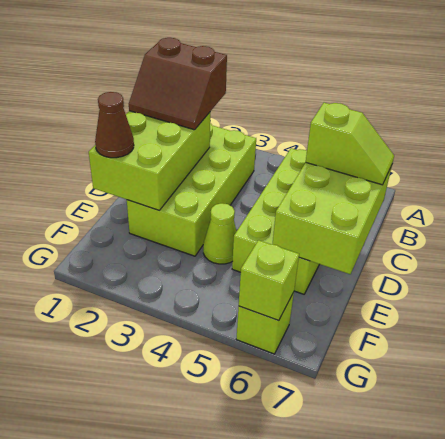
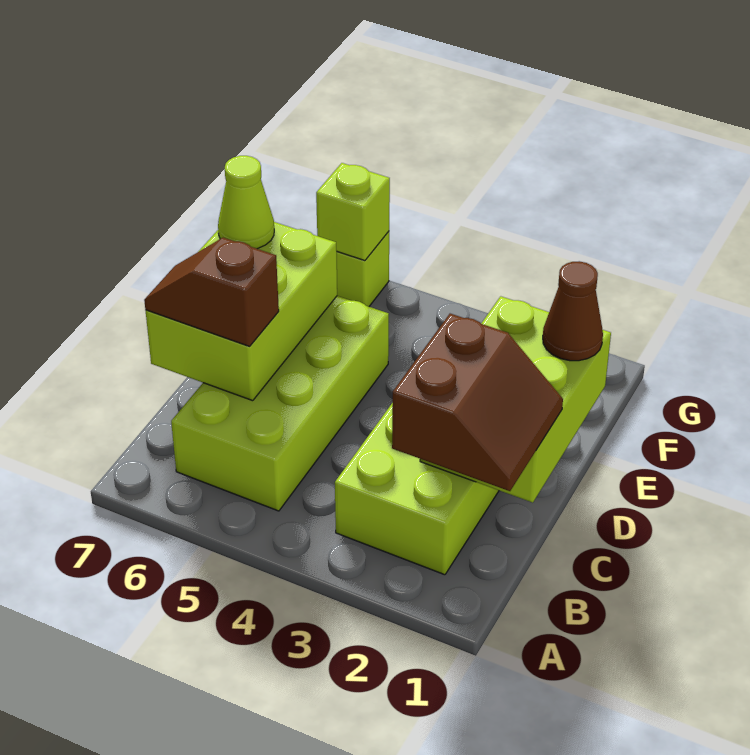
brown 2x2 slope [129,38,227,130] -> brown 2x2 slope turned to [392,314,563,491]
lime 1x2 slope [306,103,394,185] -> brown 1x2 slope [144,238,279,346]
lime 1x1 cone [203,203,237,264] -> lime 1x1 cone moved to [218,156,274,249]

